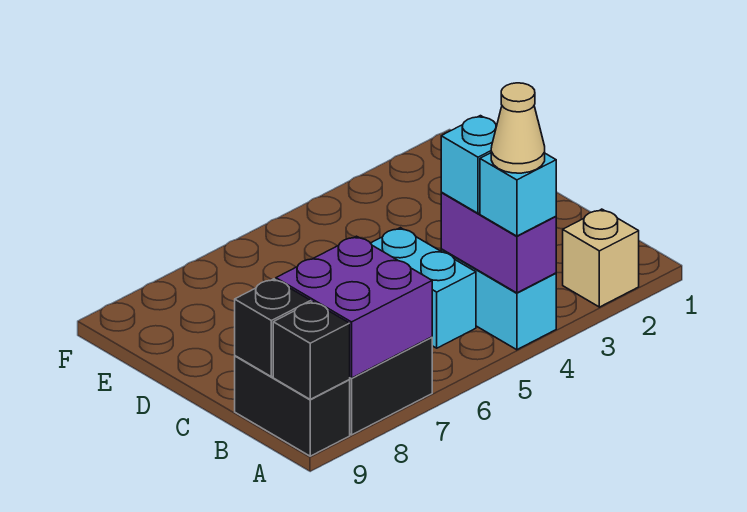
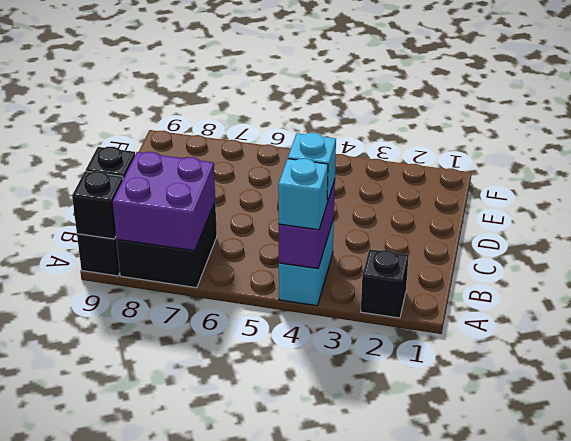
tan 1x1 brick [563,209,639,307] -> black 1x1 brick [361,249,409,318]
tan 1x1 cone [491,83,545,173] -> none
cyan 1x2 brick [371,228,476,348] -> none

